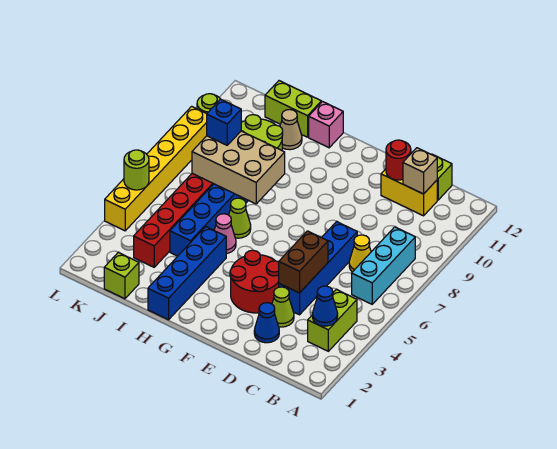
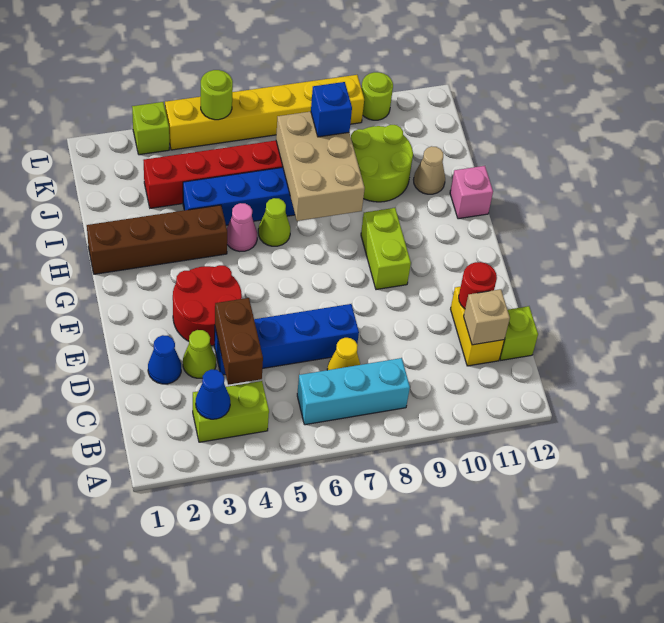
brown 1x2 brick [279,231,328,293] -> brown 1x2 brick turned to [215,298,263,385]
blue 1x4 brick [148,227,226,320] -> brown 1x4 brick [87,205,227,274]
lime 1x2 brick [265,81,321,137] -> lime 1x2 brick moved to [361,208,411,290]
lime 1x1 brick [104,253,139,299] -> lime 1x1 brick moved to [132,102,169,155]

